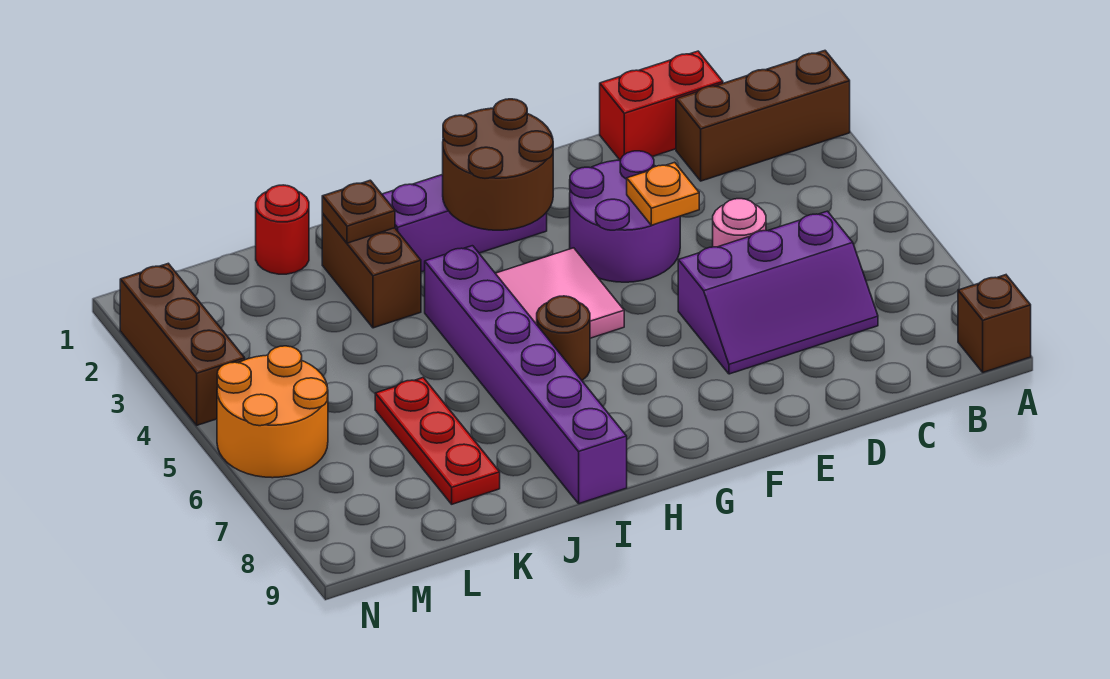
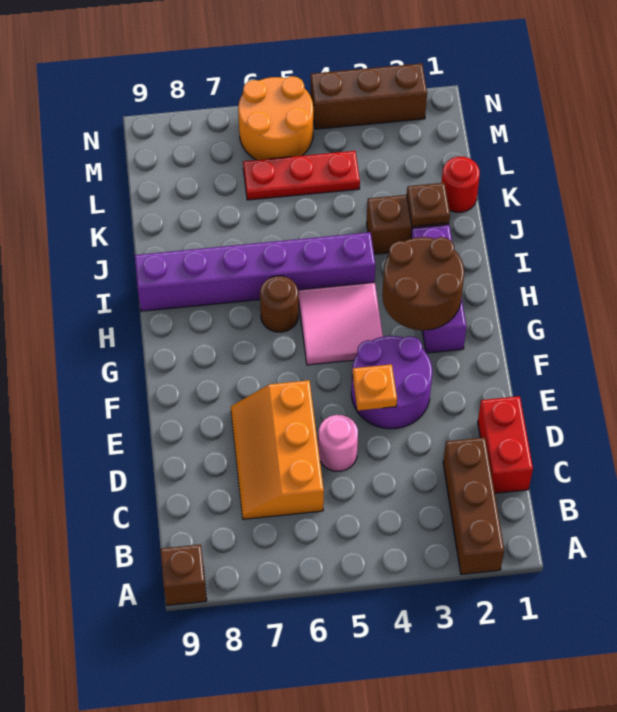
purple 2x3 slope [678,211,878,374] -> orange 2x3 slope [231,380,324,519]
red 1x3 plate [375,378,500,504] -> red 1x3 plate moved to [243,151,360,200]

